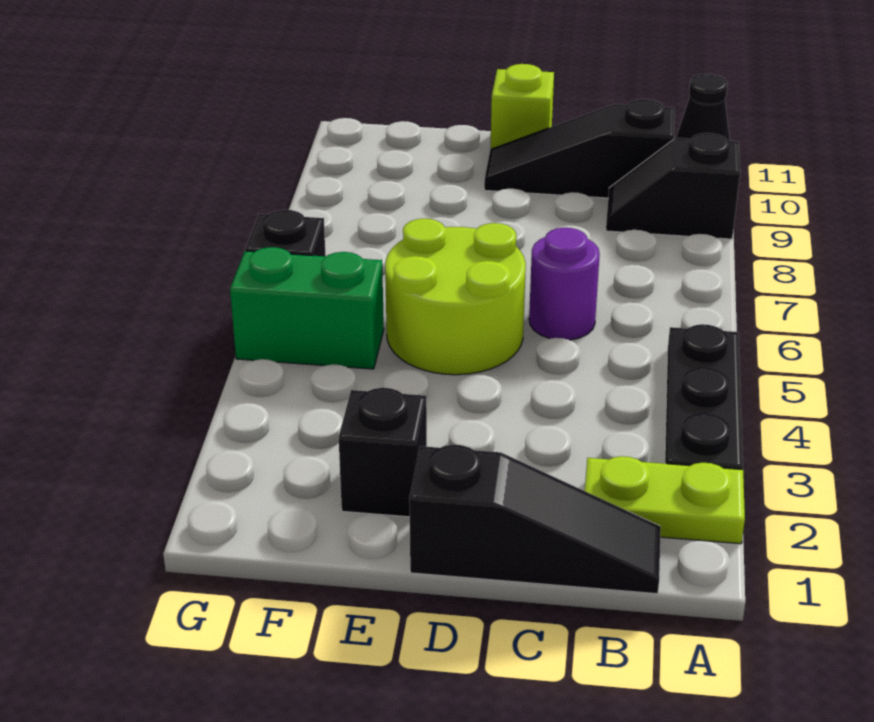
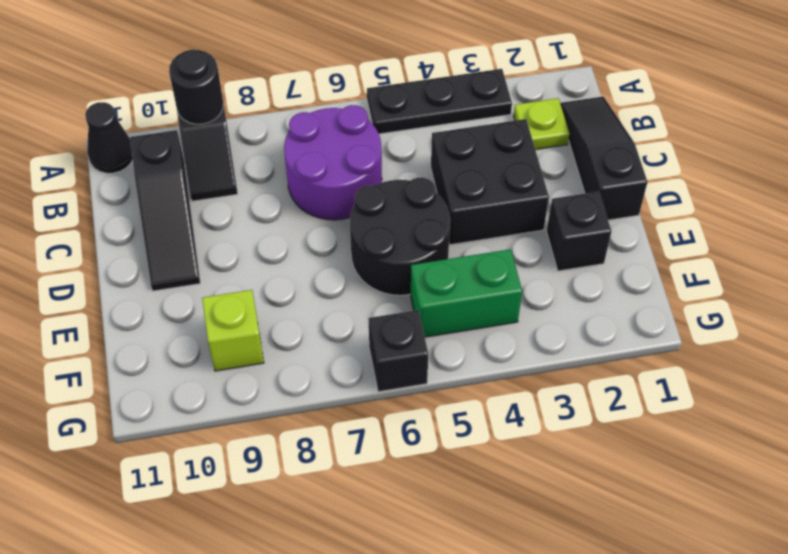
lime 1x2 plate [585,456,745,544] -> lime 1x1 plate [514,98,569,150]
none -> black 1x1 round brick [169,50,223,124]
none -> black 2x2 brick [431,119,549,245]
purple 1x1 round brick [529,228,600,340] -> purple 2x2 round brick [284,105,382,220]
lime 2x2 round brick [385,219,526,375] -> black 2x2 round brick [350,178,450,295]
lime 1x1 brick [491,64,554,149] -> lime 1x1 brick moved to [202,290,264,371]
green 1x2 brick [230,247,384,369] -> green 1x2 brick turned to [411,249,522,337]

